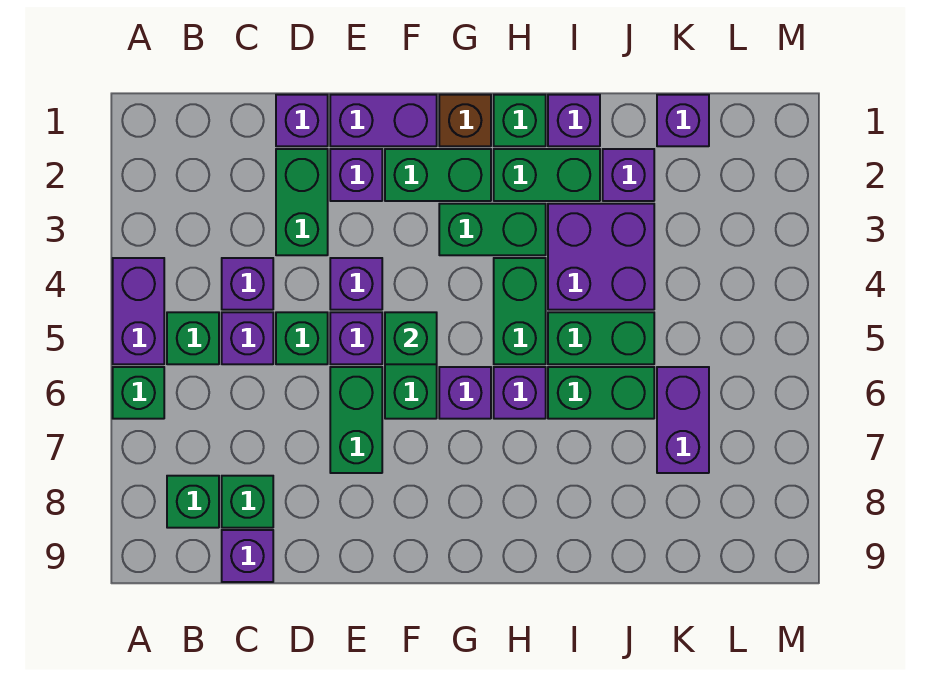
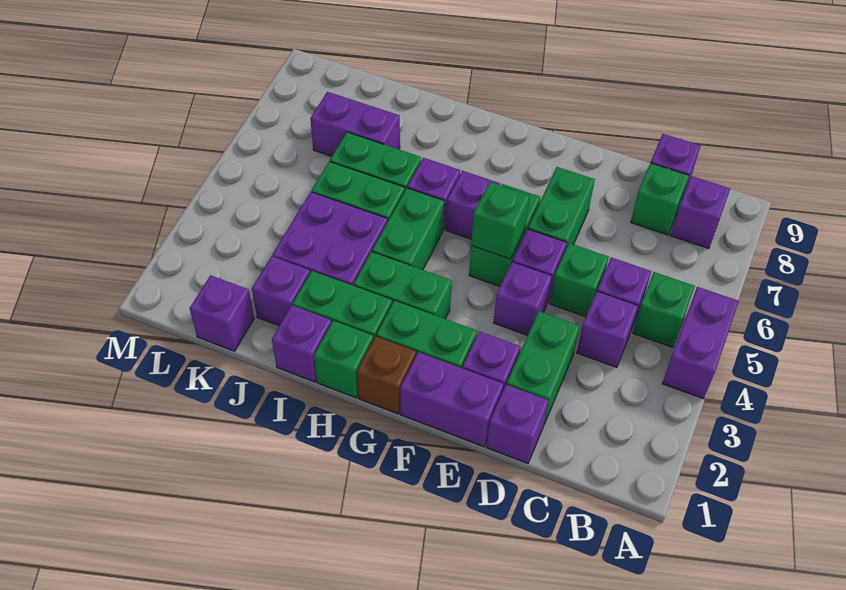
green 1x1 brick [113,367,164,419] -> none
green 1x1 brick [167,476,219,528] -> purple 1x1 brick [671,176,730,249]
purple 1x2 brick [657,367,709,473] -> purple 1x2 brick turned to [310,92,400,156]

